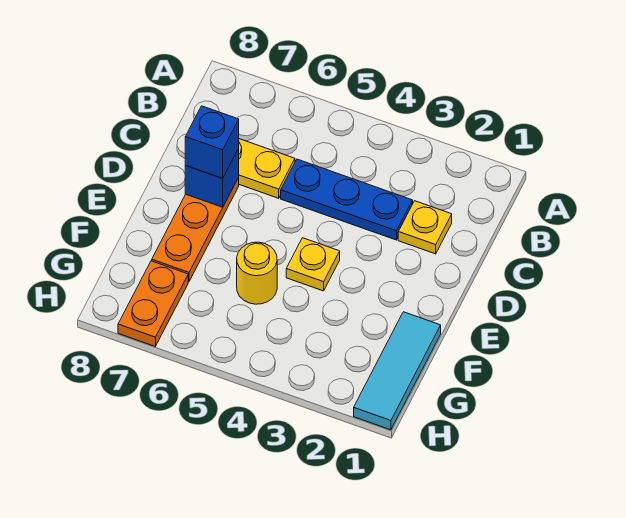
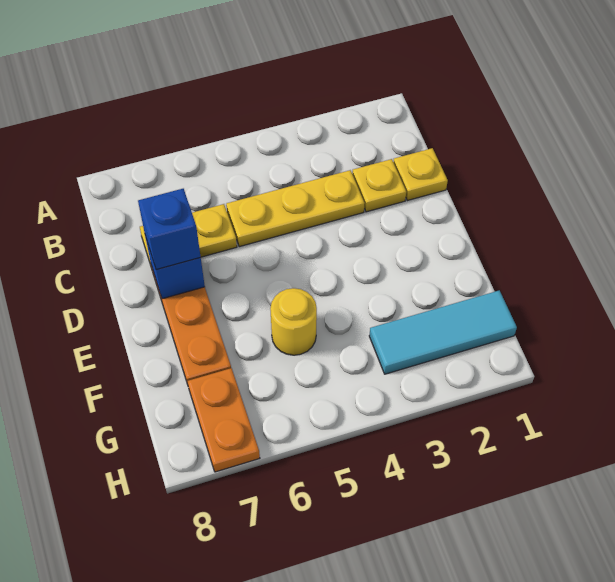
blue 1x3 plate [281,159,413,240] -> yellow 1x3 plate [226,170,365,247]
yellow 1x1 plate [286,238,340,291] -> yellow 1x1 plate moved to [393,148,448,201]
cyan 1x3 tile [354,312,441,430] -> cyan 1x3 tile turned to [369,290,517,374]

